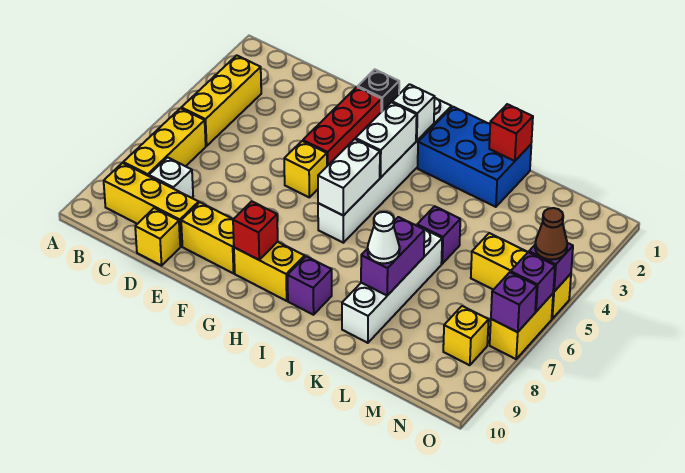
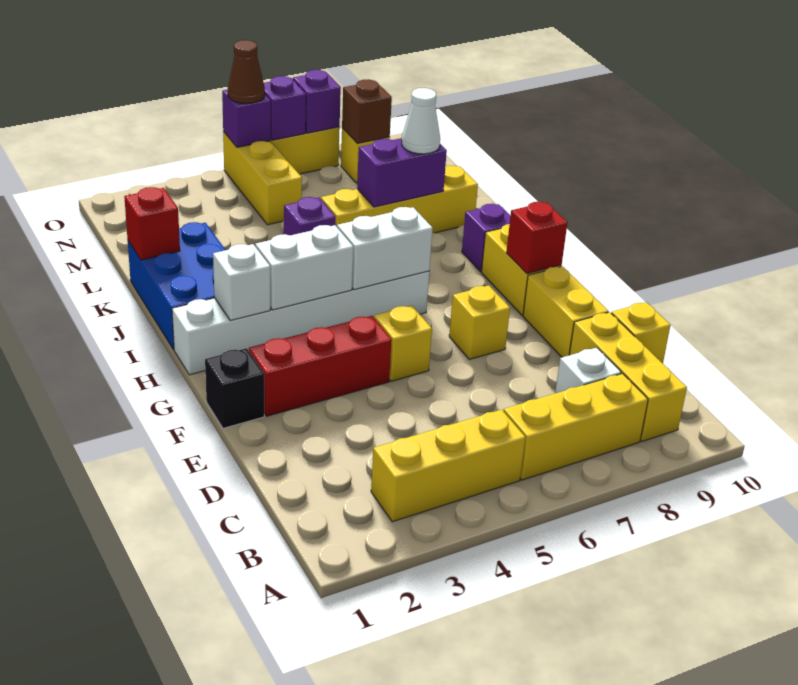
none -> yellow 1x1 brick [449,286,510,359]
white 1x4 brick [342,225,442,343] -> yellow 1x4 brick [321,166,478,233]
none -> brown 1x1 brick [342,79,392,144]

